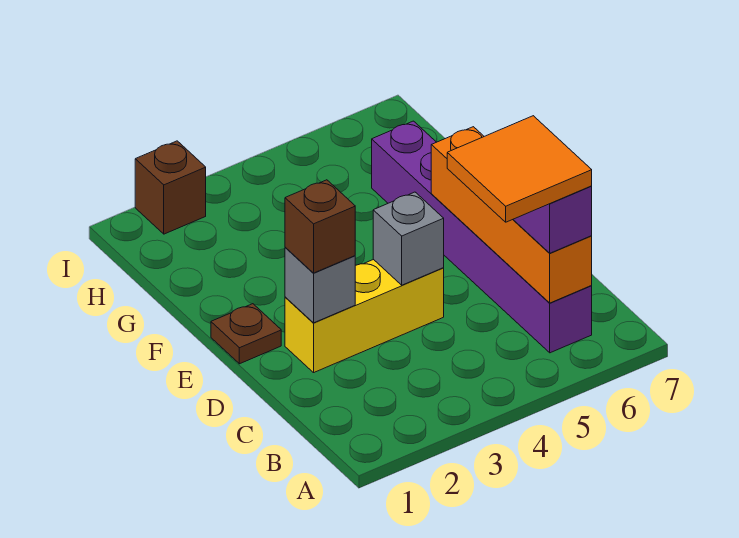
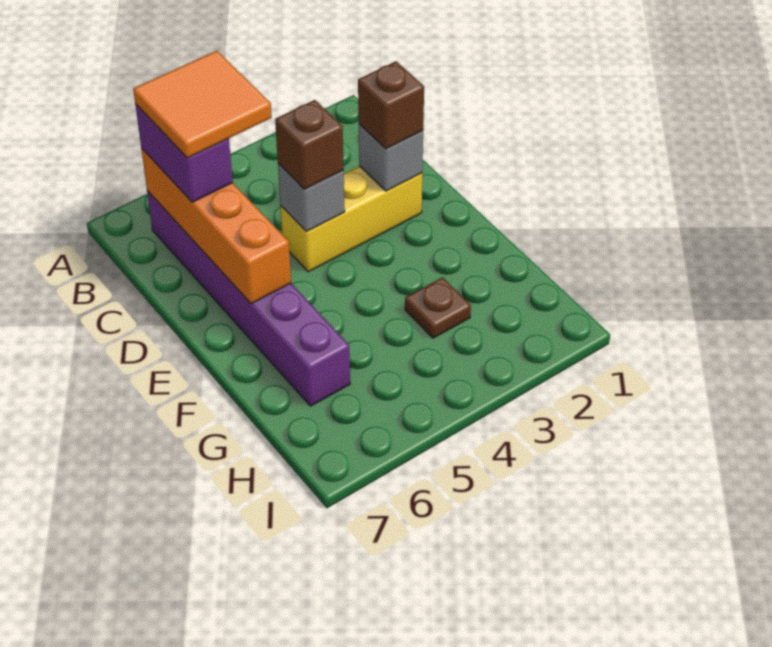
brown 1x1 plate [211,304,281,364] -> brown 1x1 plate moved to [405,277,471,338]
brown 1x1 brick [135,141,206,234] -> brown 1x1 brick moved to [275,100,344,189]

